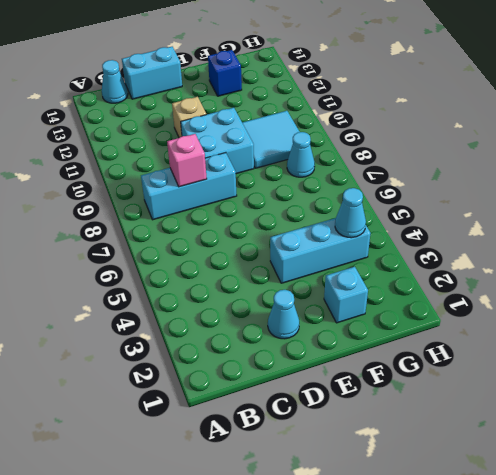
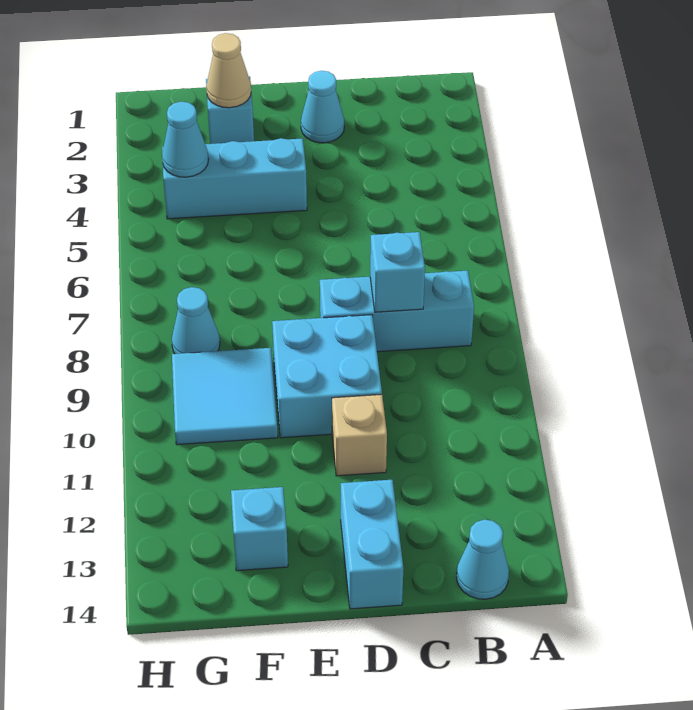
pink 1x1 brick [167,134,207,187] -> cyan 1x1 brick [370,232,425,312]
cyan 1x2 brick [122,47,182,99] -> cyan 1x2 brick turned to [341,480,403,609]
none -> tan 1x1 cone [206,33,251,108]
blue 1x1 brick [208,50,242,96] -> cyan 1x1 brick [231,487,288,571]

